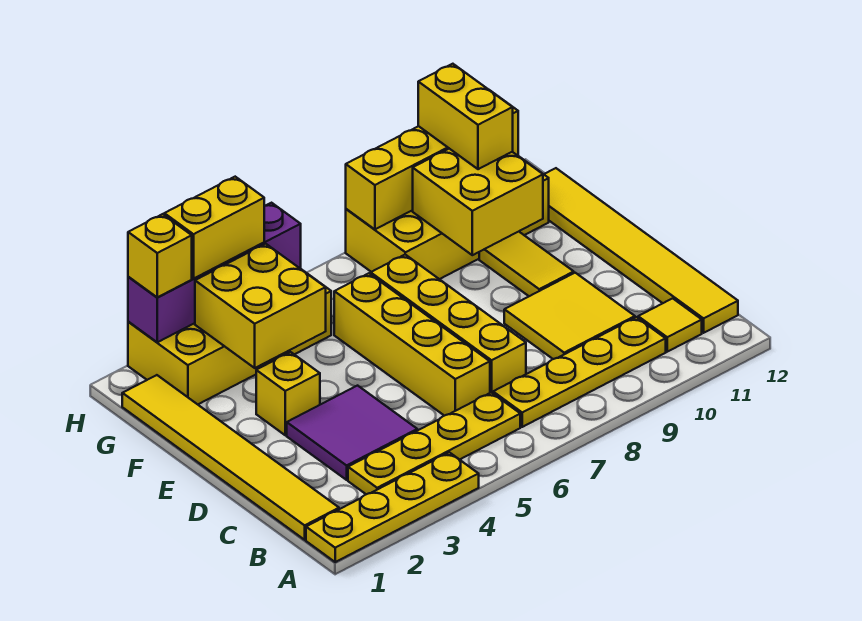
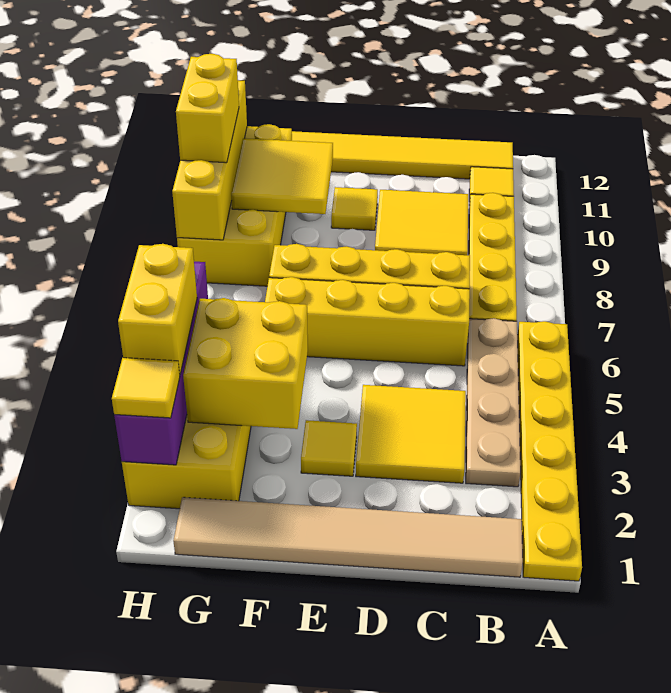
yellow 1x4 plate [306,452,479,562] -> yellow 1x6 plate [517,321,582,581]
yellow 1x6 tile [122,375,339,540] -> tan 1x6 tile [173,497,523,577]
yellow 1x4 plate [348,392,520,494] -> tan 1x4 plate [466,318,520,487]
purple 2x2 tile [287,386,417,480] -> yellow 2x2 tile [356,385,466,483]
yellow 1x1 brick [256,352,320,435] -> yellow 1x1 tile [301,420,357,476]
yellow 1x2 tile [479,232,574,296] -> yellow 1x1 tile [331,187,378,230]
yellow 2x2 brick [413,149,543,255] -> yellow 2x2 tile [231,138,333,214]
yellow 1x2 brick [418,64,513,169] -> yellow 1x2 brick turned to [176,54,239,163]
yellow 1x1 brick [128,214,192,298] -> yellow 1x1 tile [112,358,180,418]

